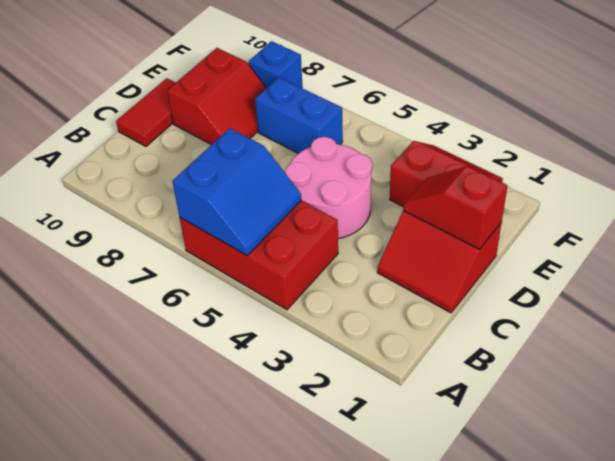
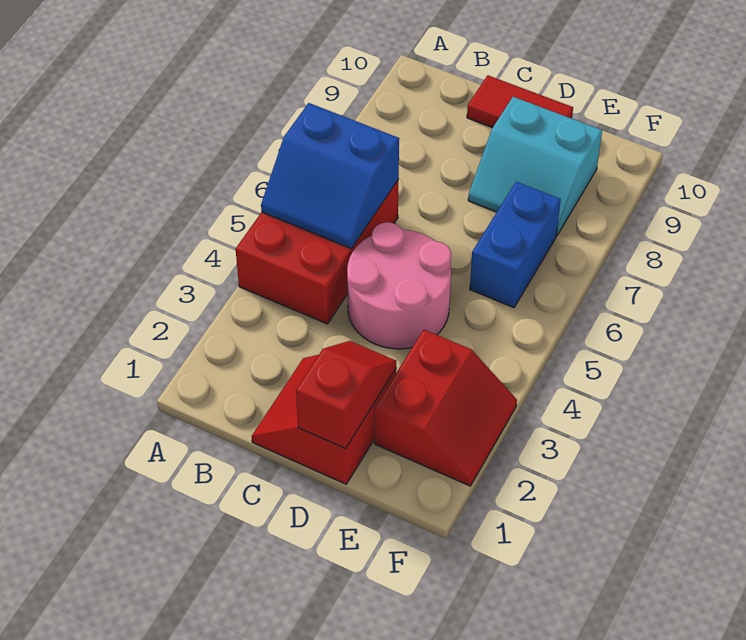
red 2x2 slope [167,48,266,145] -> cyan 2x2 slope [468,97,602,236]
blue 1x1 brick [249,41,303,88] -> none

